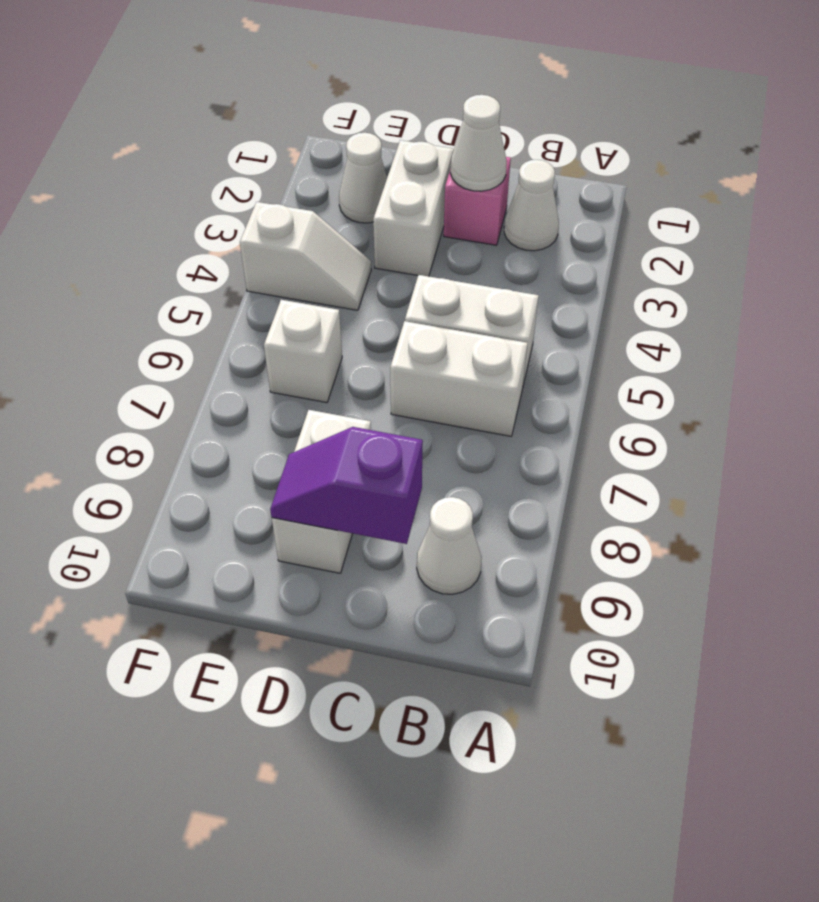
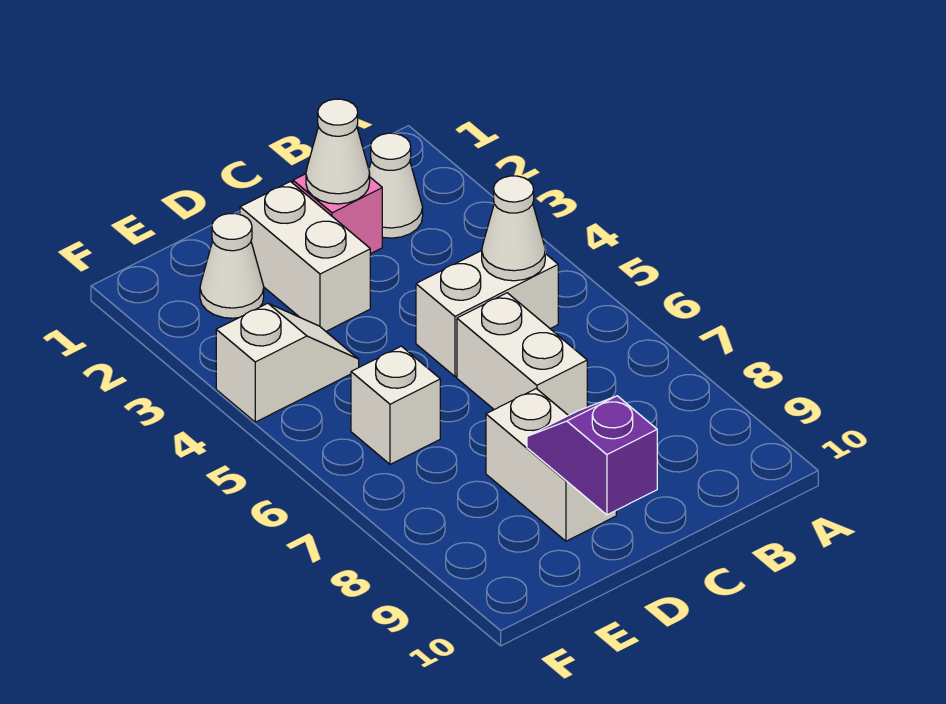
white 1x2 brick [390,321,528,436] -> white 1x2 brick turned to [457,293,587,416]
white 1x1 cone [417,497,482,594] -> white 1x1 cone moved to [482,176,545,281]
purple 1x2 slope [270,427,423,544] -> purple 1x2 slope turned to [527,396,657,515]

